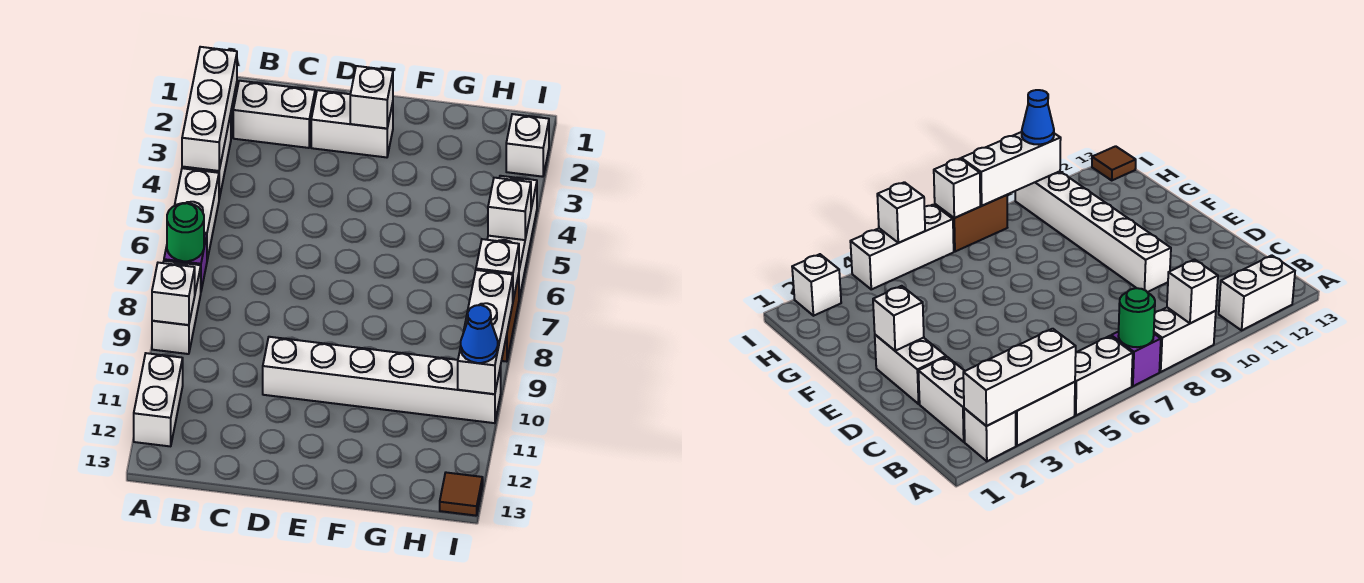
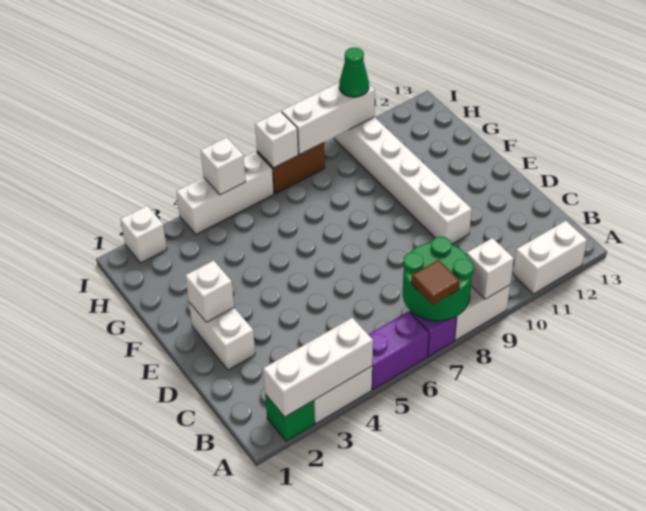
white 1x1 brick [964,408,1016,461] -> green 1x1 brick [265,394,314,441]
white 1x2 brick [175,168,219,260] -> purple 1x2 brick [368,312,429,390]
green 1x1 round brick [167,203,204,261] -> green 2x2 round brick [403,237,474,321]
white 1x2 brick [233,81,315,148] -> none
blue 1x1 cone [461,305,498,363] -> green 1x1 cone [339,47,369,97]
brown 1x1 tile [440,473,483,516] -> brown 1x1 tile moved to [411,260,460,305]

